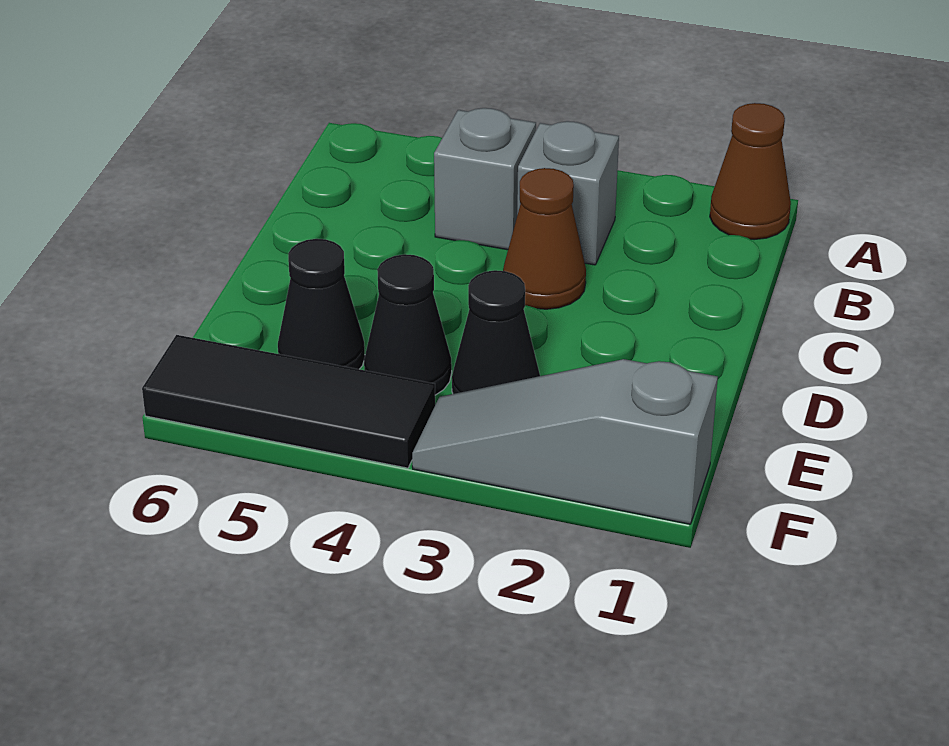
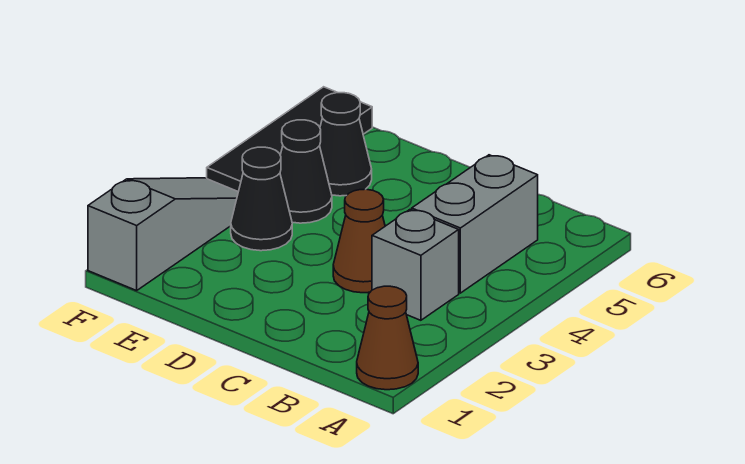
grey 1x1 brick [434,108,536,250] -> grey 1x2 brick [412,155,538,293]

